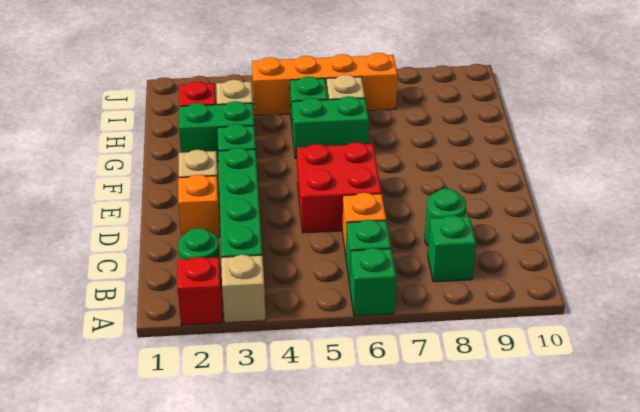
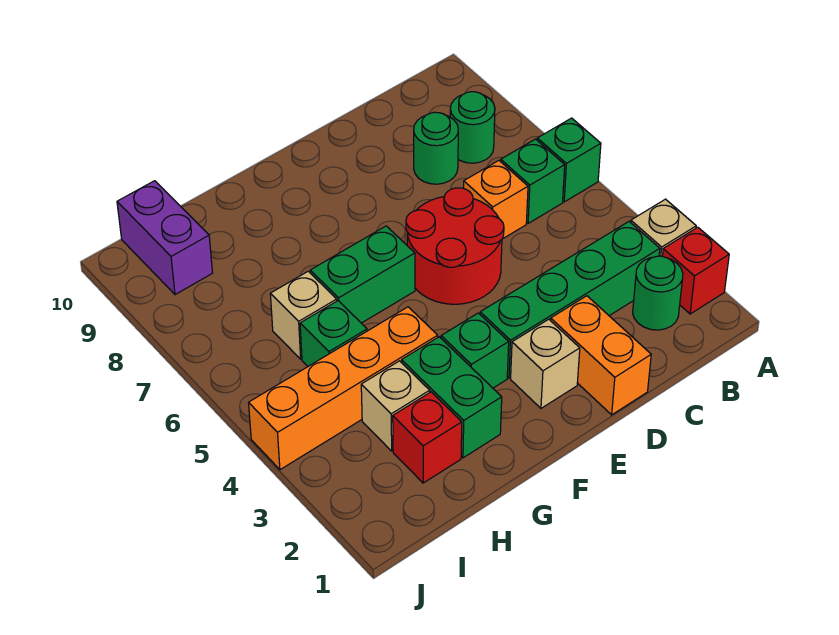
green 1x1 brick [428,215,476,282] -> green 1x1 round brick [450,92,495,163]
orange 1x1 brick [178,175,220,237] -> orange 1x2 brick [551,296,651,415]
red 2x2 brick [297,142,382,233] -> red 2x2 round brick [406,188,504,304]
green 1x2 brick [292,96,369,158] -> green 1x2 brick turned to [310,226,415,323]
orange 1x4 brick [252,53,398,116] -> orange 1x4 brick turned to [249,307,438,470]
none -> purple 1x2 brick [117,181,212,295]

